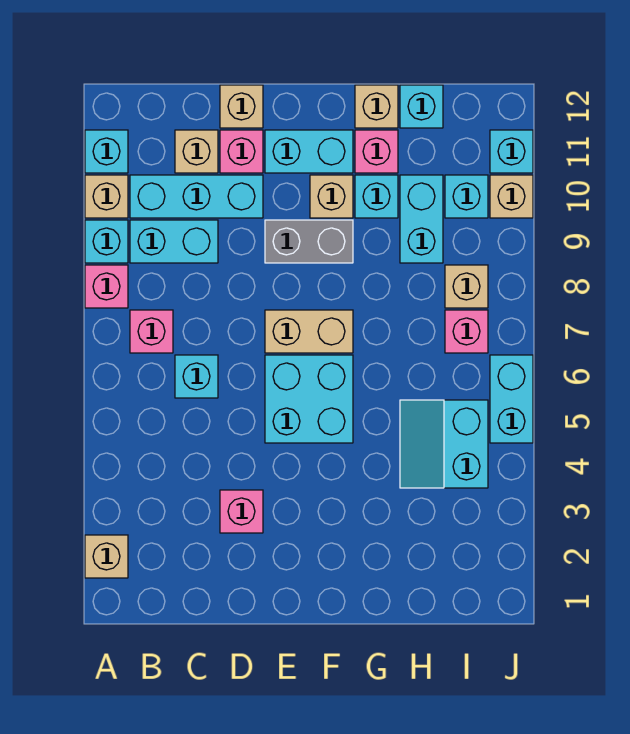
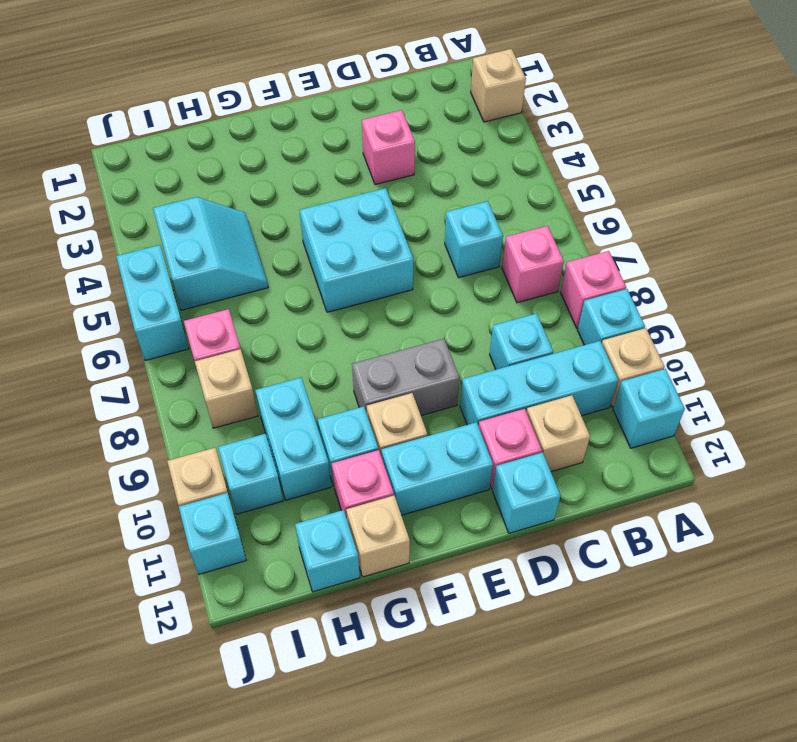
cyan 1x2 brick [130,220,218,263] -> cyan 1x1 brick [490,313,553,370]
tan 1x1 brick [220,85,263,128] -> cyan 1x1 brick [493,452,560,533]
tan 1x2 brick [265,310,353,353] -> none

